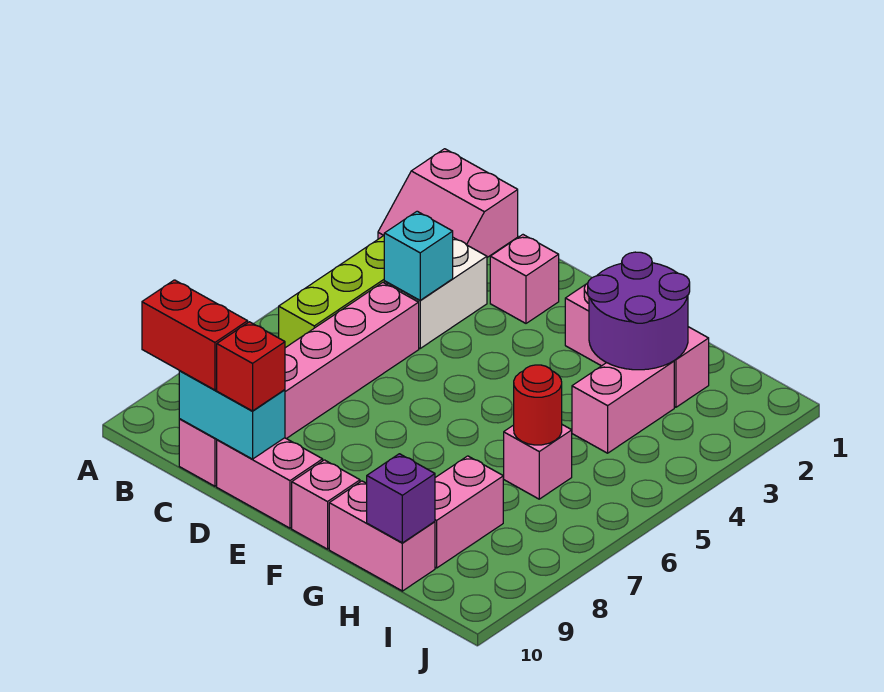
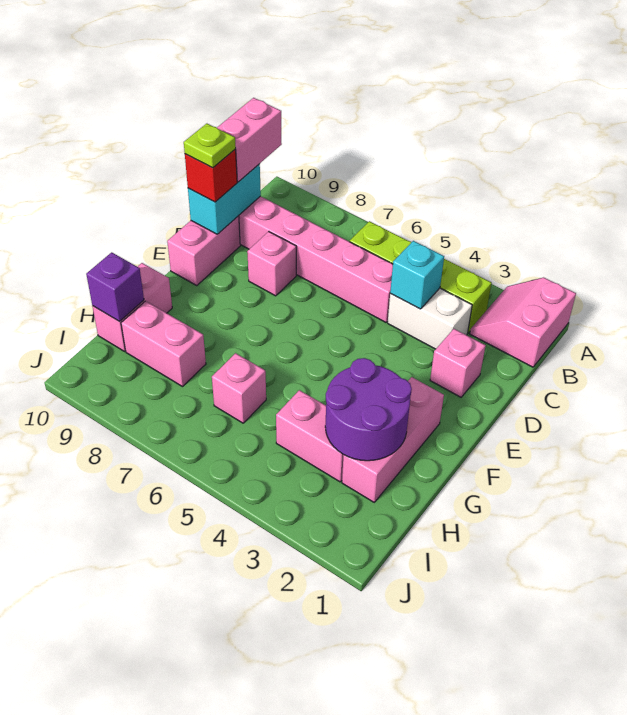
red 1x2 brick [142,280,248,390] -> pink 1x2 brick [217,98,282,182]
none -> lime 1x1 plate [184,124,236,168]
pink 1x1 brick [292,460,360,549] -> pink 1x1 brick moved to [247,232,296,296]
red 1x1 round brick [514,365,562,445] -> none

